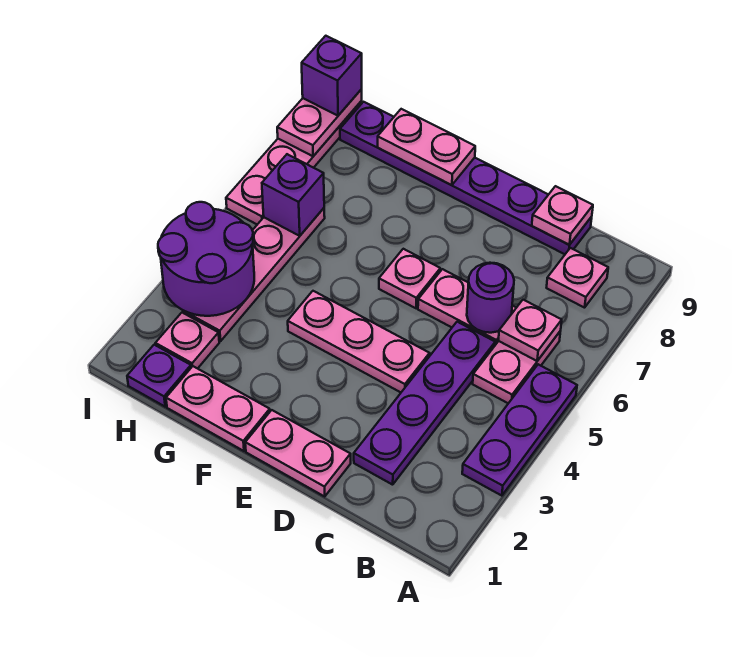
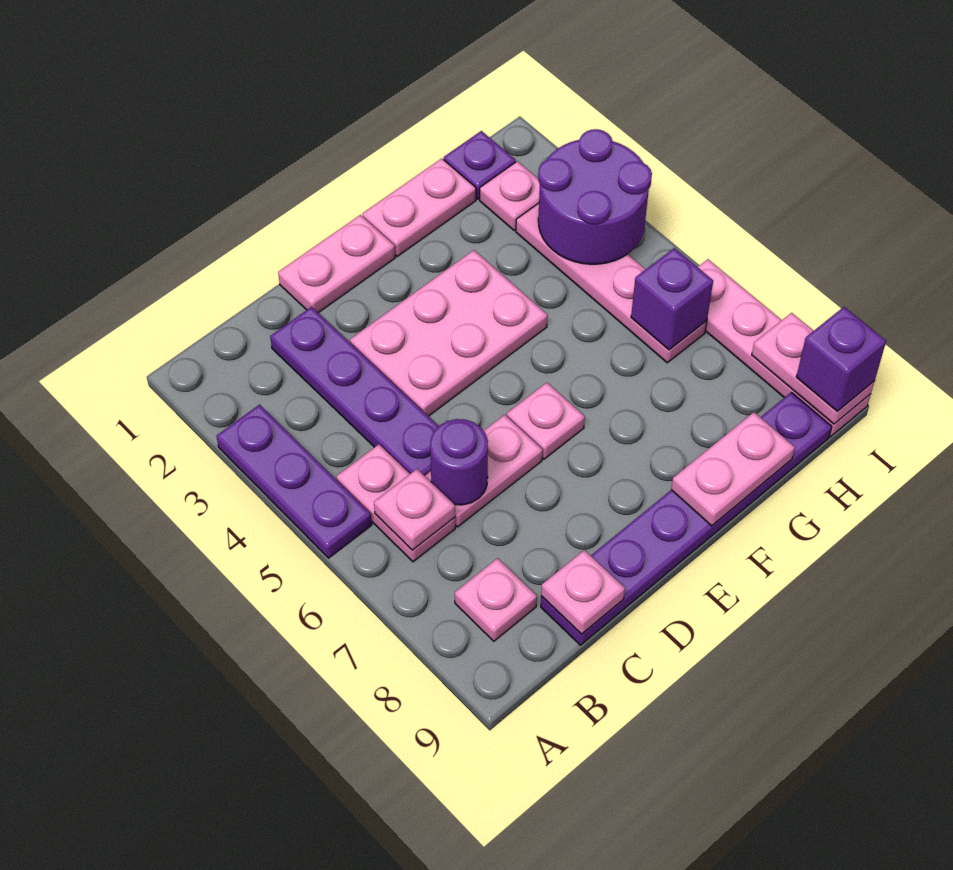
pink 1x3 plate [288,291,430,392] -> pink 2x3 plate [350,250,548,416]

